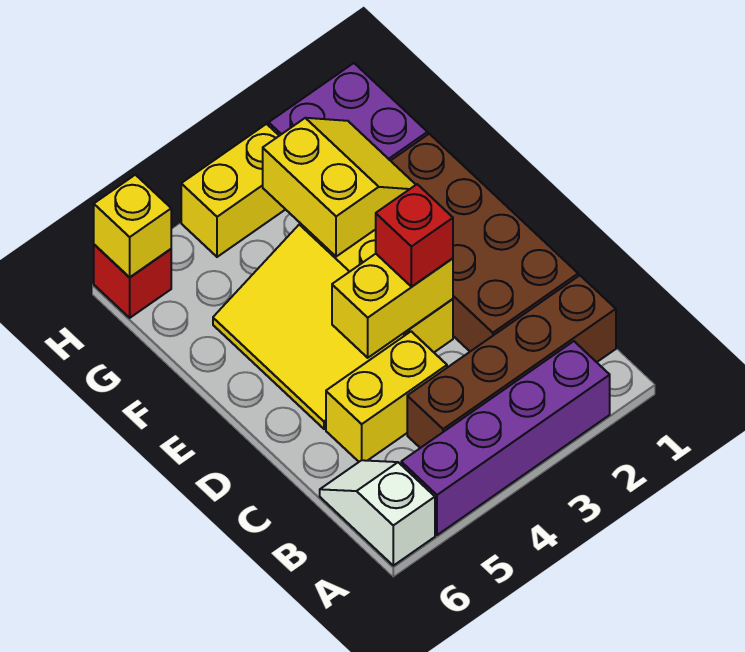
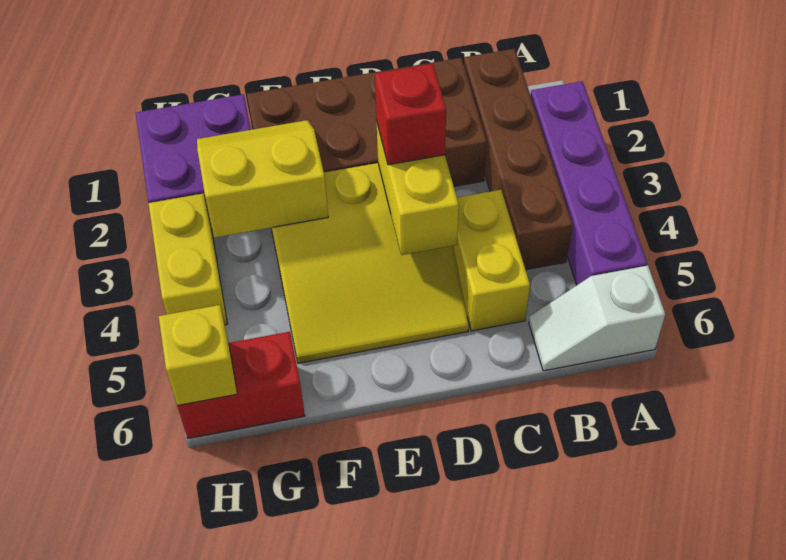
red 1x1 brick [94,245,171,318] -> red 1x2 brick [177,332,305,438]

